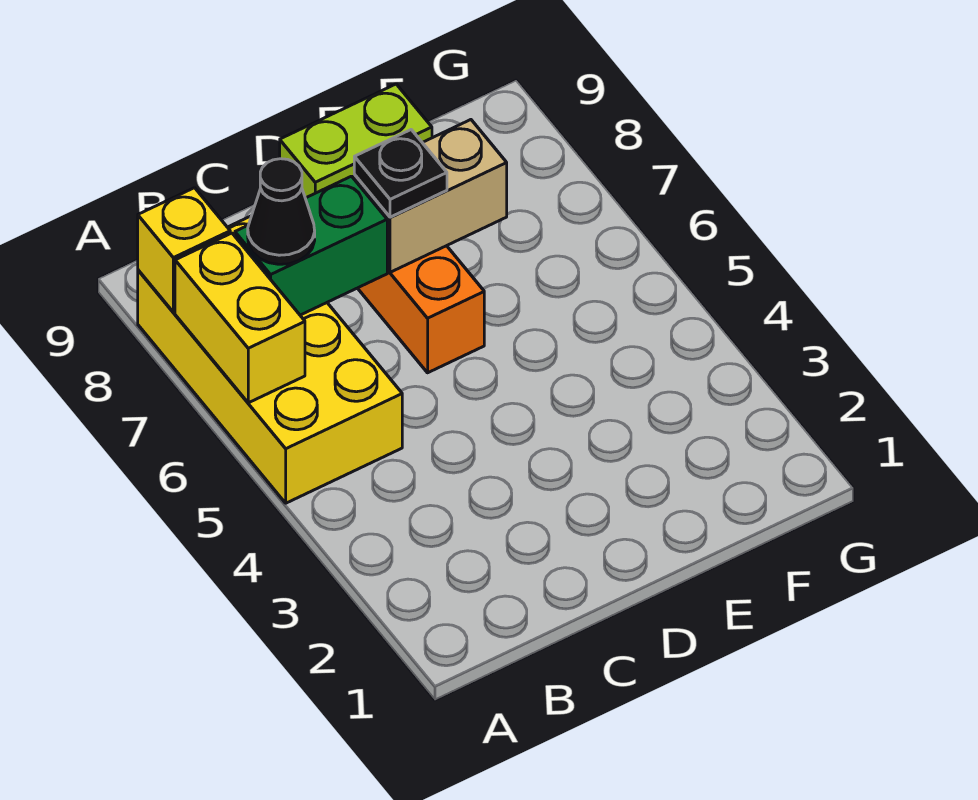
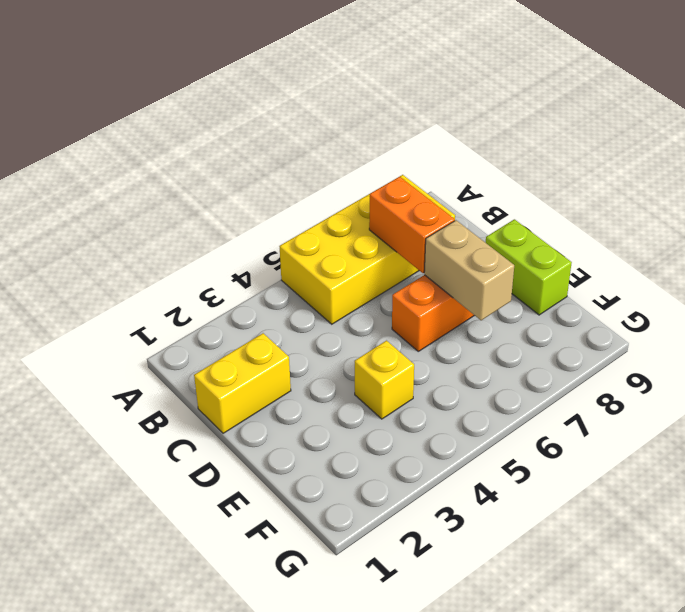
yellow 1x2 brick [175,233,305,403] -> yellow 1x2 brick moved to [194,333,291,433]
yellow 1x1 brick [138,188,230,312] -> yellow 1x1 brick moved to [355,341,414,419]
green 1x2 brick [235,176,387,315] -> orange 1x2 brick [369,177,455,273]
black 1x1 cone [248,159,315,264] -> none
black 1x1 plate [354,130,447,217] -> none

